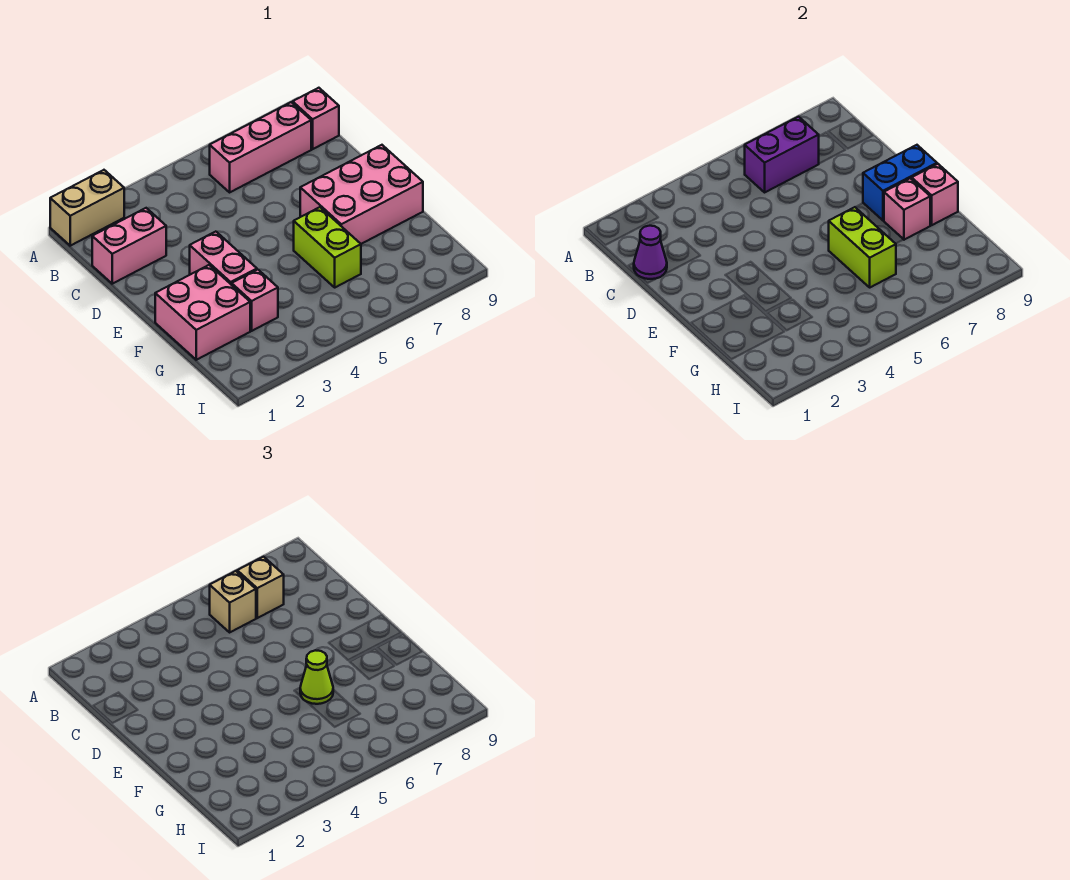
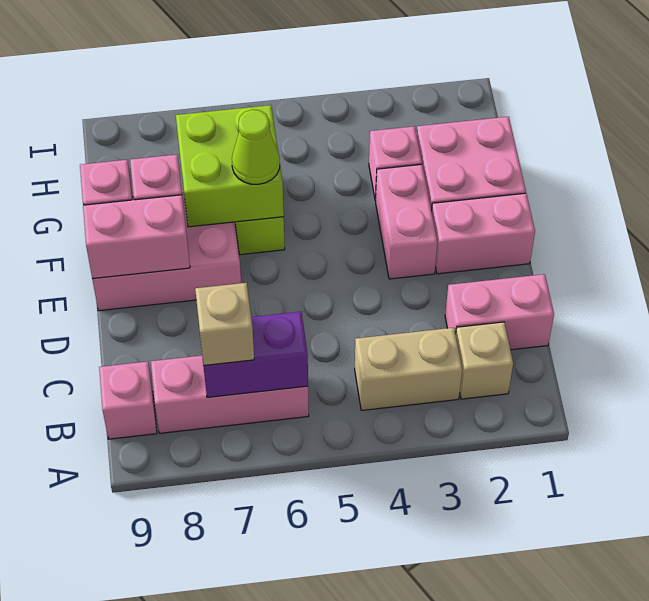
tan 1x2 brick [50,170,124,246] -> tan 1x2 brick moved to [355,328,462,410]
tan 1x1 brick [210,571,256,632] -> tan 1x1 brick moved to [456,322,513,399]
purple 1x1 cone [634,226,667,279] -> none
none -> pink 1x2 brick [432,193,535,274]
blue 1x2 brick [863,145,937,220] -> pink 1x2 brick [83,195,190,279]
lime 1x2 brick [829,207,896,287] -> lime 2x2 brick [176,105,284,227]

